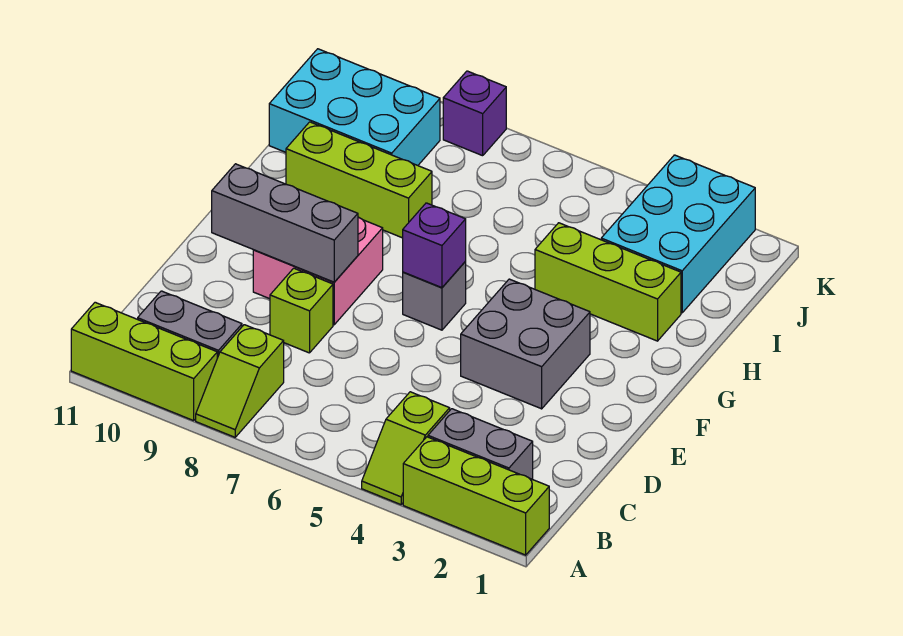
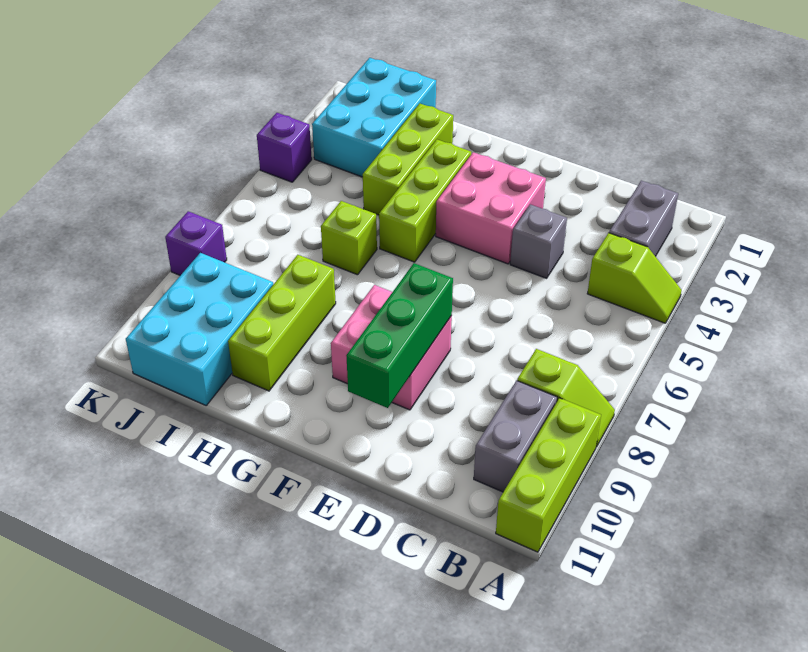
lime 1x3 brick [403,437,549,555] -> lime 1x3 brick moved to [379,140,471,262]
lime 1x1 brick [270,268,333,353] -> lime 1x1 brick moved to [321,201,377,275]
grey 2x2 brick [461,279,590,409] -> pink 2x2 brick [436,152,546,264]
grey 1x3 brick [212,164,358,282] -> green 1x3 brick [346,263,453,408]
grey 1x1 brick [403,262,466,330] -> grey 1x1 brick moved to [510,204,567,278]
purple 1x1 brick [403,203,466,288] -> purple 1x1 brick moved to [257,113,312,182]
cyan 2x3 brick [601,155,755,313] -> cyan 2x3 brick turned to [312,58,436,177]

